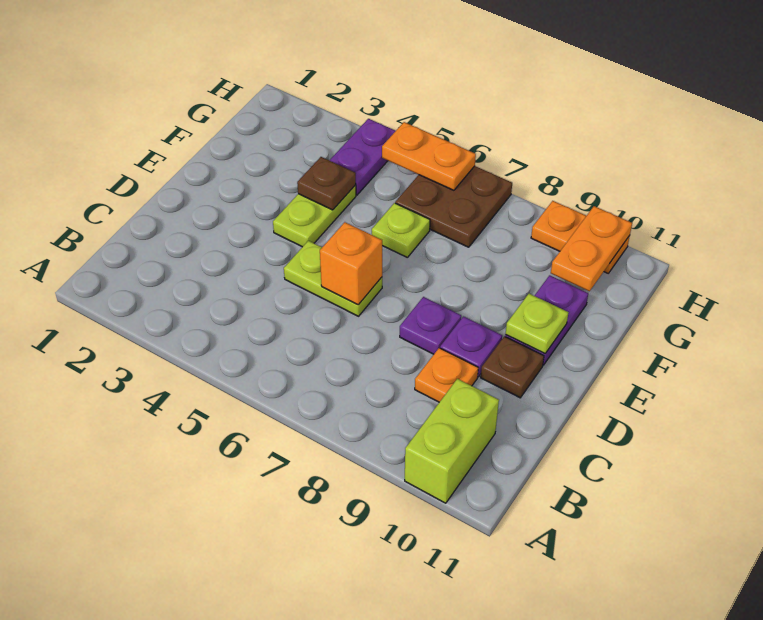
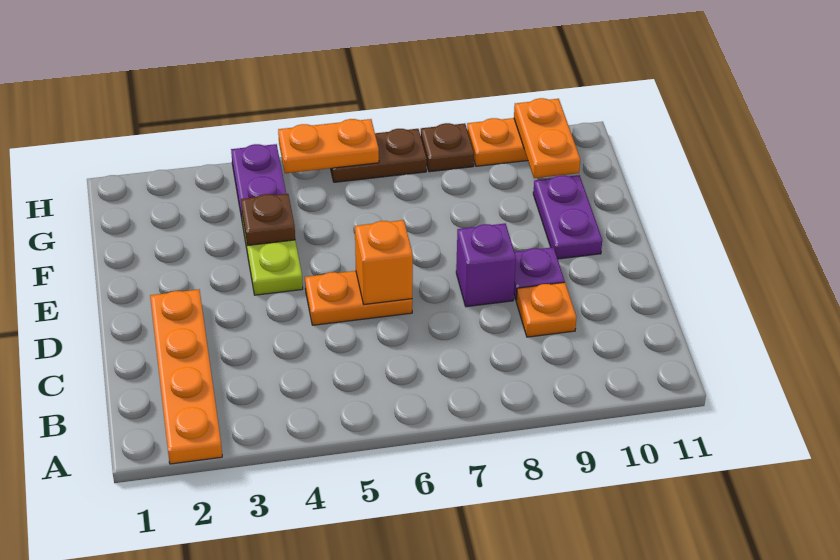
none -> orange 1x4 plate [150,289,222,464]
lime 1x2 brick [405,379,499,503] -> none
lime 1x2 plate [284,241,382,316] -> orange 1x2 plate [305,271,412,325]
purple 1x1 plate [400,297,461,354] -> purple 1x1 brick [456,224,516,307]
brown 1x1 plate [481,336,544,398] -> brown 1x1 plate moved to [421,123,474,172]
lime 1x1 plate [506,293,569,354] -> none
lime 1x1 plate [372,203,430,258] -> none
brown 2x2 plate [395,166,512,247] -> brown 1x2 plate [331,129,427,182]

